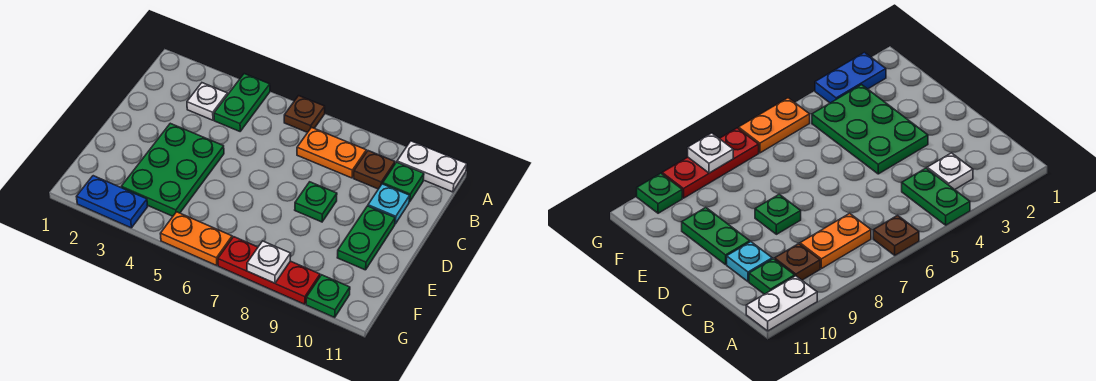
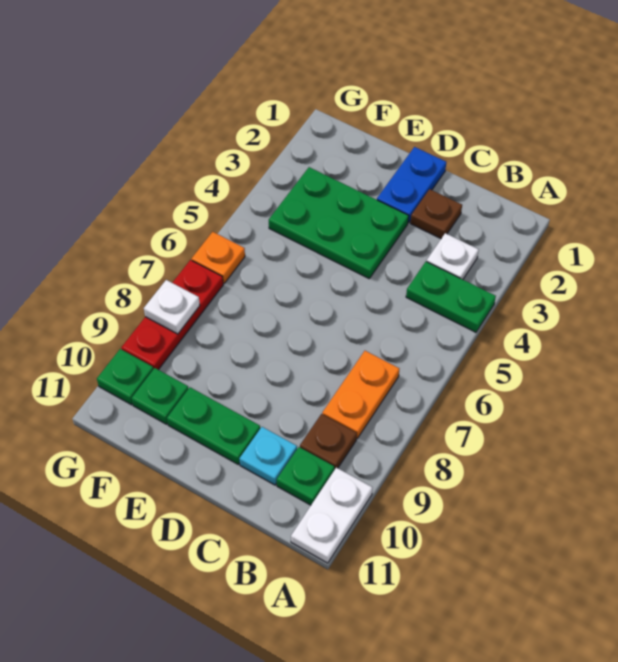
brown 1x1 plate [284,96,325,133] -> brown 1x1 plate moved to [410,189,462,238]
green 1x1 plate [295,182,337,222] -> green 1x1 plate moved to [132,368,188,424]
blue 1x2 plate [76,176,148,228] -> blue 1x2 plate moved to [377,147,446,223]
orange 1x2 plate [160,212,232,265] -> orange 1x1 plate [192,232,245,283]

